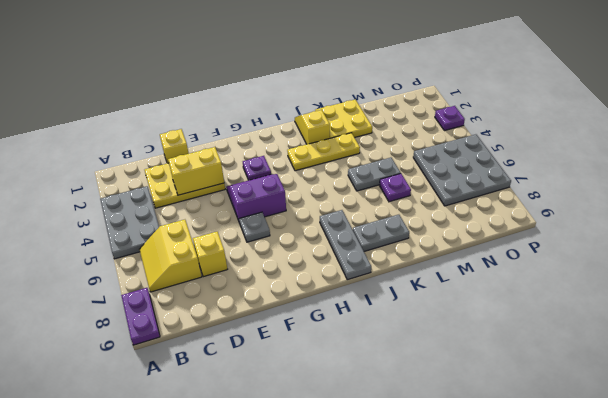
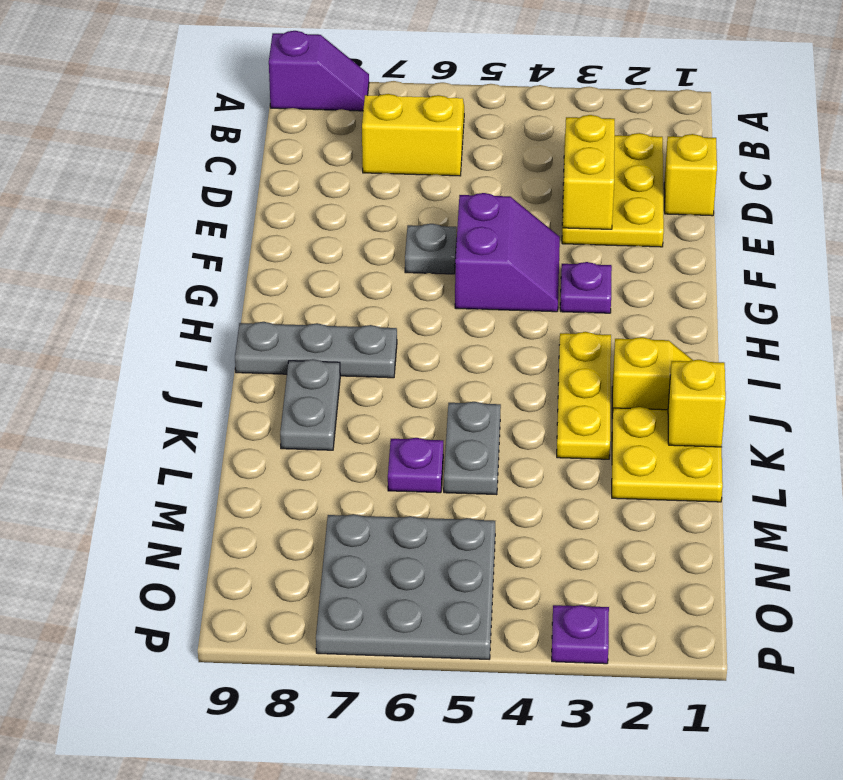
grey 2x3 plate [100,186,159,259] -> none
purple 1x2 plate [121,288,160,345] -> purple 1x2 slope [269,31,369,111]
yellow 1x1 brick [193,232,227,277] -> yellow 1x1 brick moved to [668,360,726,447]

